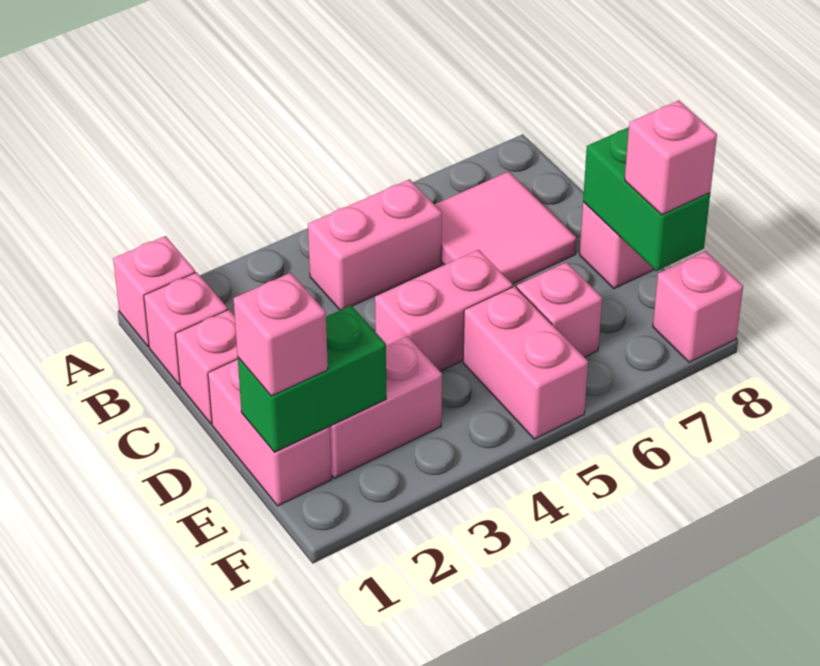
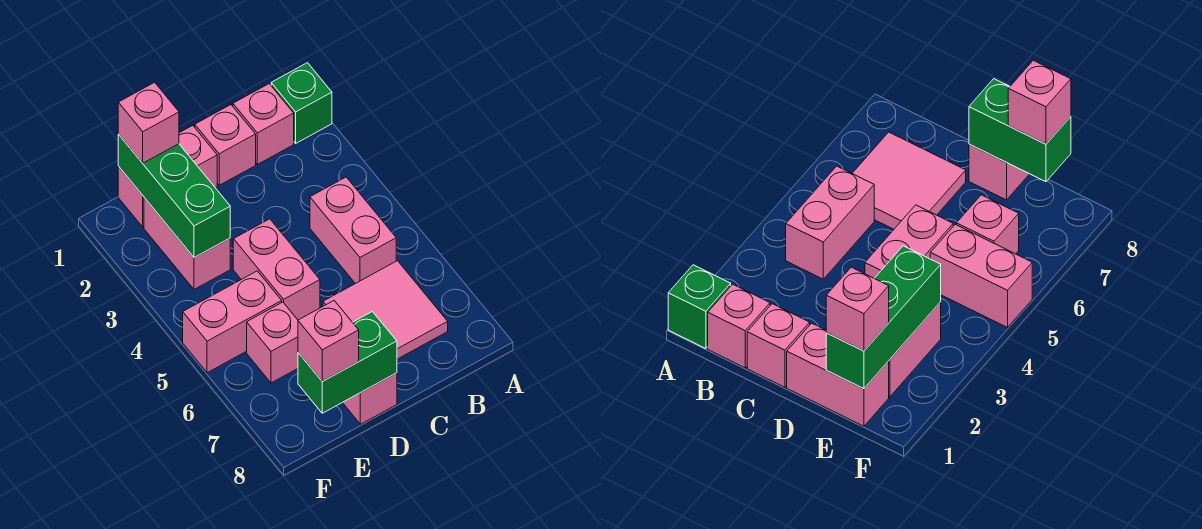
pink 1x1 brick [113,236,196,347] -> green 1x1 brick [271,63,332,143]
green 1x2 brick [238,306,386,452] -> green 1x3 brick [118,134,230,258]
pink 1x1 brick [653,251,743,362] -> none

